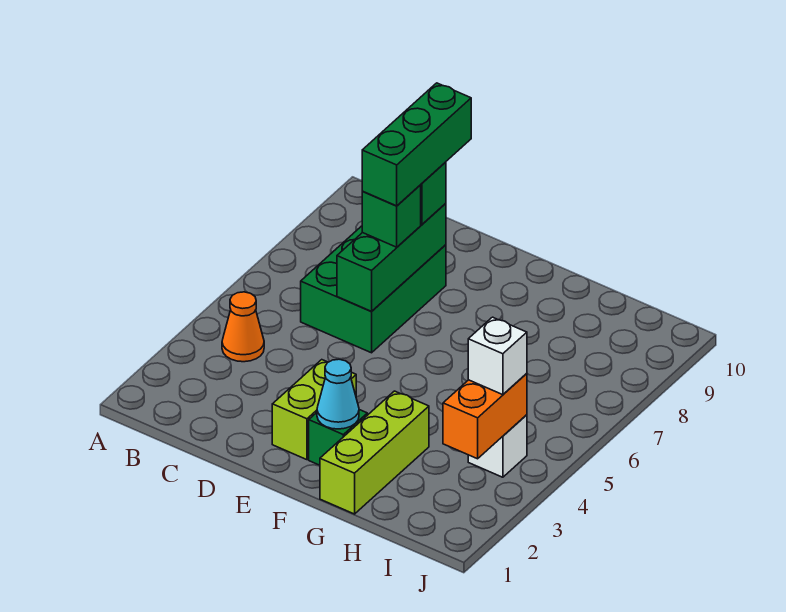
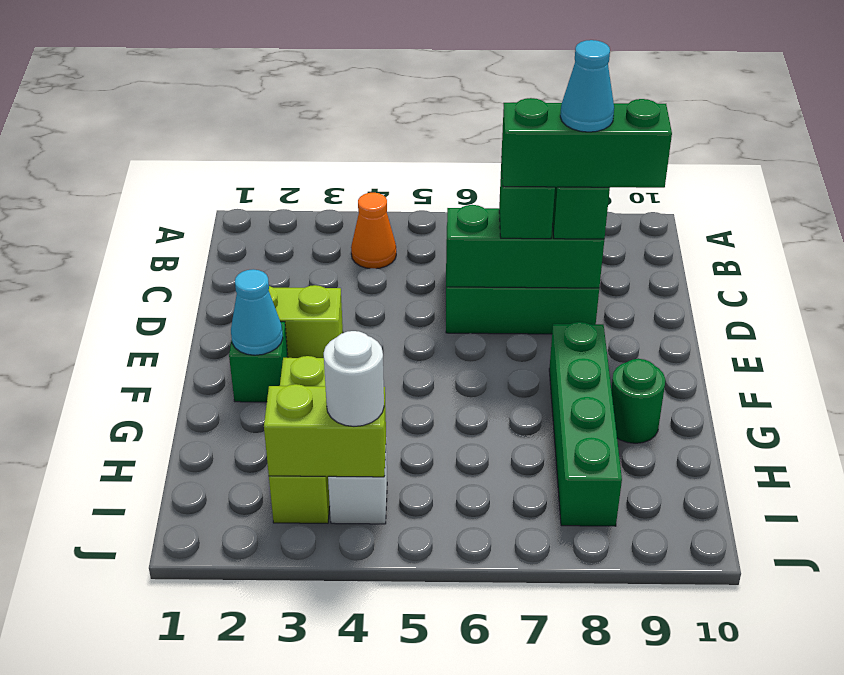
none -> cyan 1x1 cone [560,40,614,132]
none -> green 1x4 brick [549,322,622,526]
lime 1x3 brick [320,391,429,514] -> lime 1x3 brick turned to [269,356,330,523]
none -> green 1x1 round brick [611,359,665,443]
orange 1x2 brick [443,373,527,459] -> lime 1x2 brick [264,384,386,477]
white 1x1 brick [468,317,527,395] -> white 1x1 round brick [324,331,384,426]

